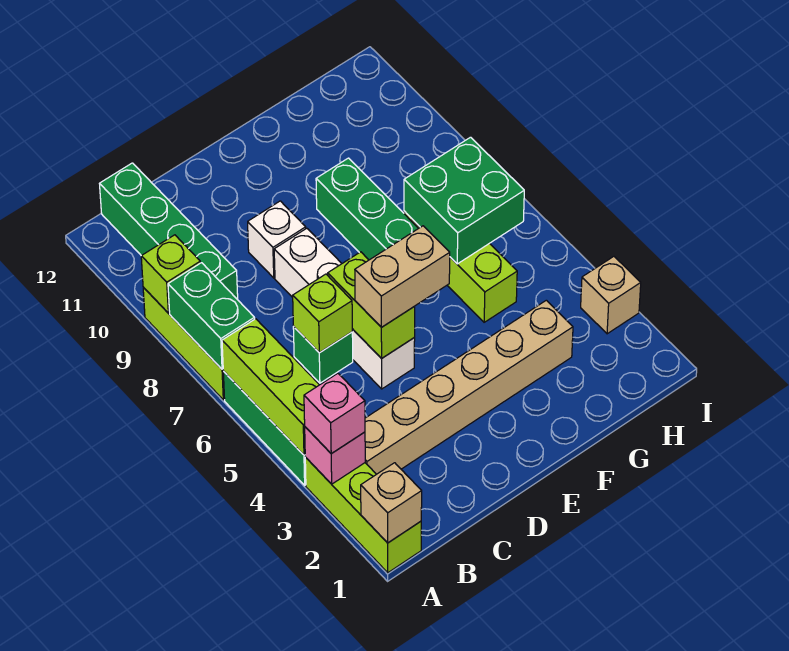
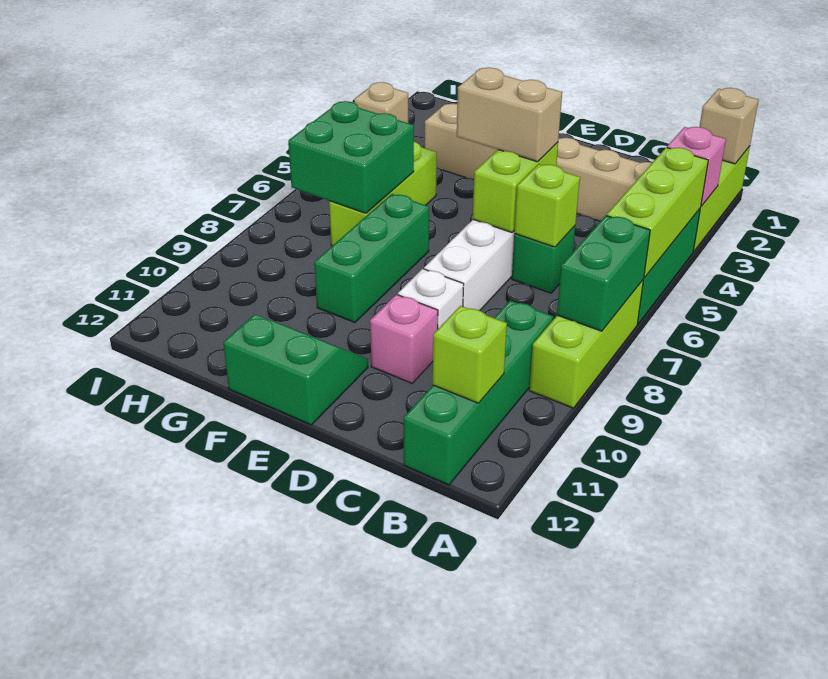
pink 1x1 brick [304,373,365,454] -> pink 1x1 brick moved to [370,295,438,383]
lime 1x1 brick [141,235,200,313] -> lime 1x1 brick moved to [433,306,507,403]
none -> green 2x2 slope [223,315,368,425]

